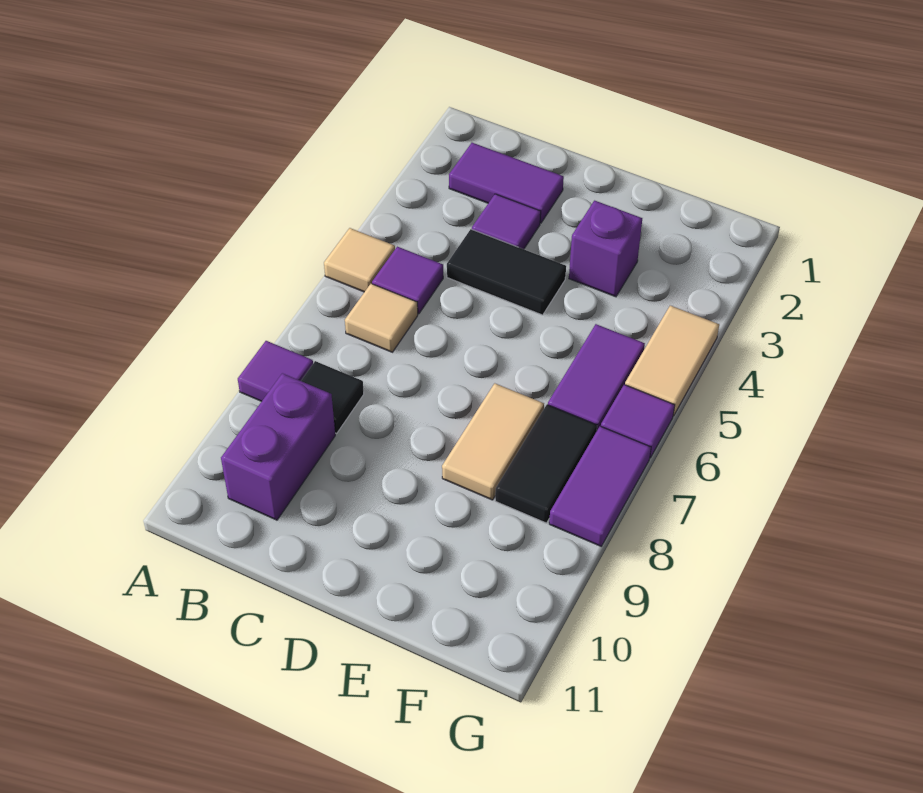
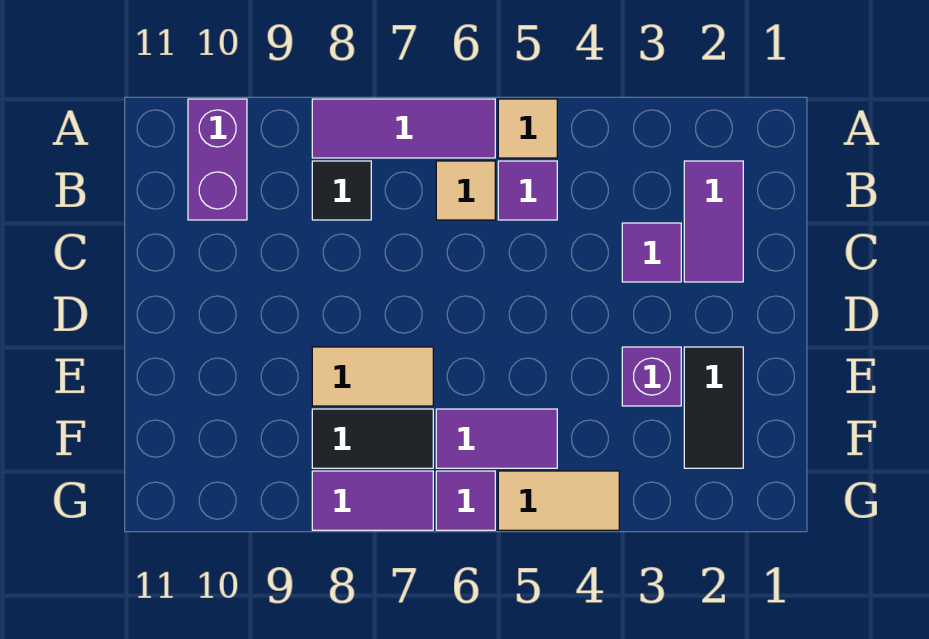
purple 1x1 tile [238,341,313,401] -> purple 1x3 tile [312,99,495,158]
purple 1x2 brick [221,373,335,520] -> purple 1x2 brick turned to [188,99,247,220]
black 1x2 tile [447,229,566,315] -> black 1x2 tile moved to [684,347,743,468]

